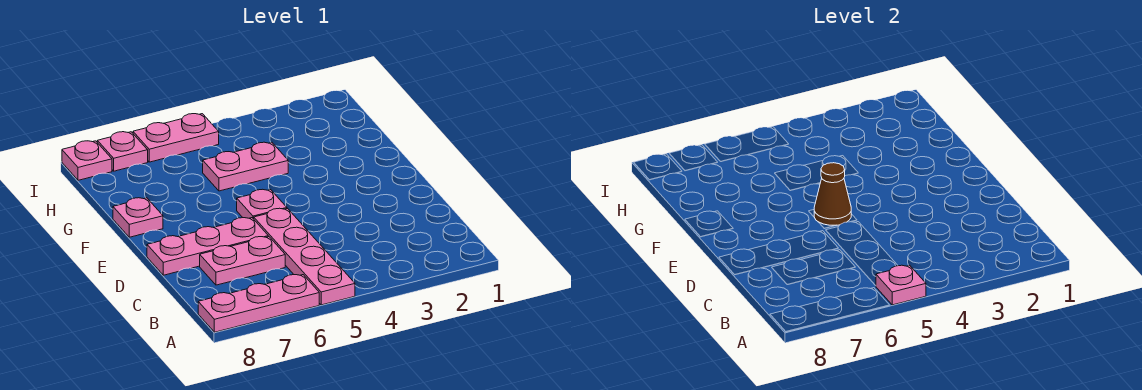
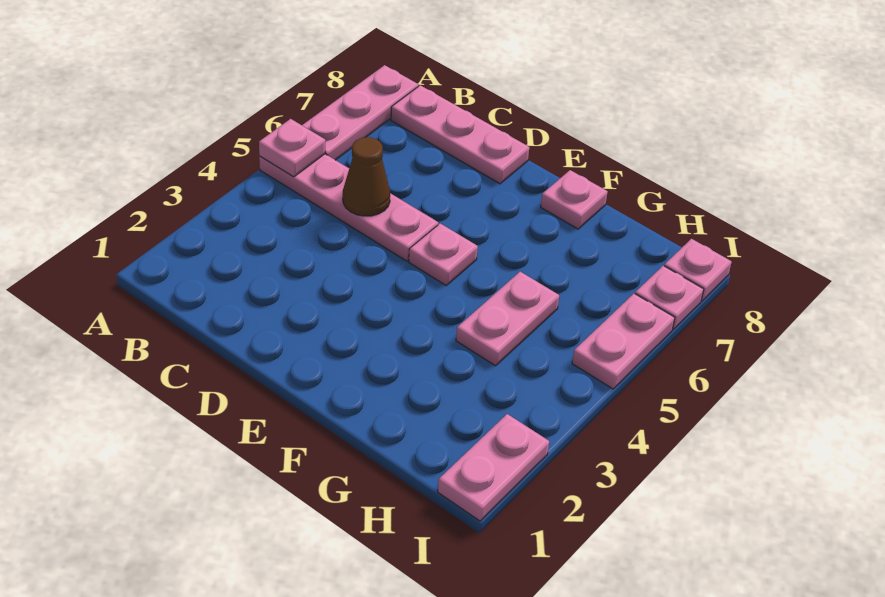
pink 1x2 plate [200,237,285,285] -> pink 1x2 plate moved to [438,414,549,521]
pink 1x3 plate [147,218,268,275] -> pink 1x3 plate turned to [391,85,529,184]
brown 1x1 cone [814,163,851,225] -> brown 1x1 cone moved to [343,137,390,216]

